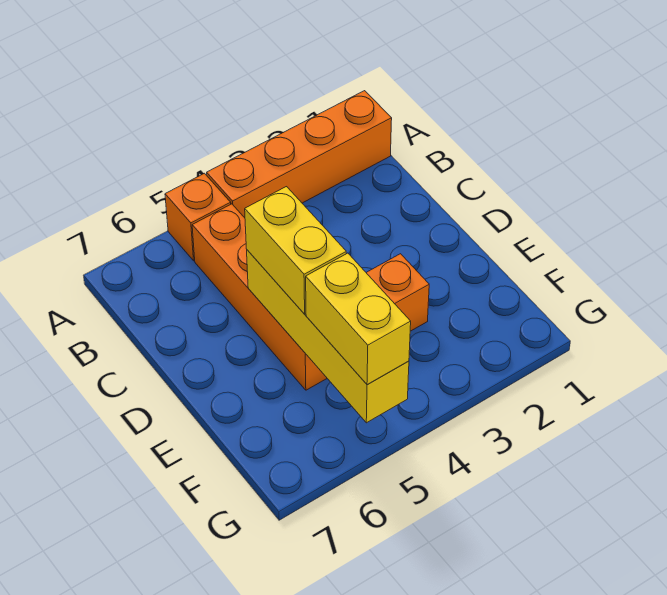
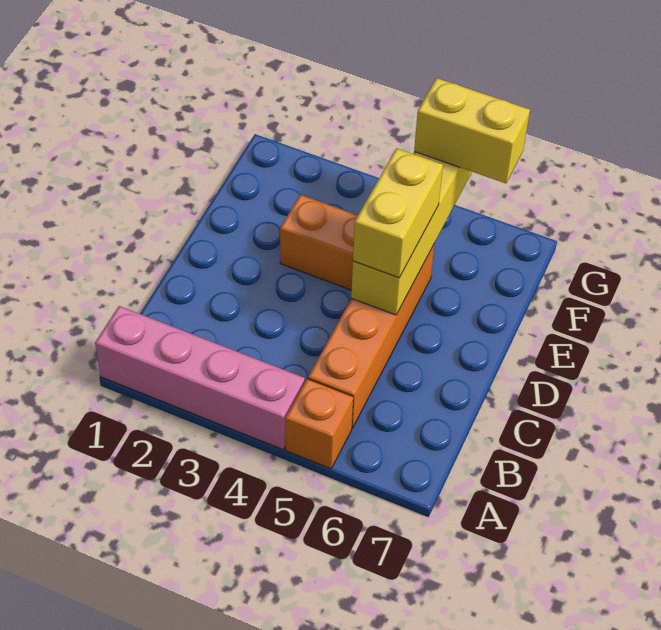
orange 1x4 brick [207,91,392,218] -> pink 1x4 brick [95,306,305,450]
yellow 1x2 brick [306,253,411,385] -> yellow 1x2 brick turned to [414,78,530,183]

